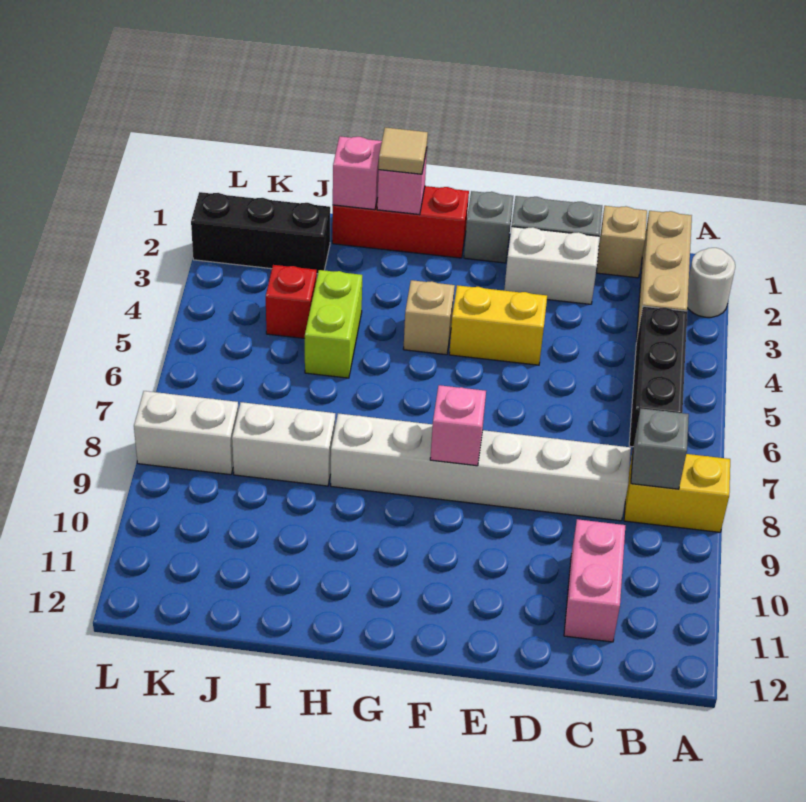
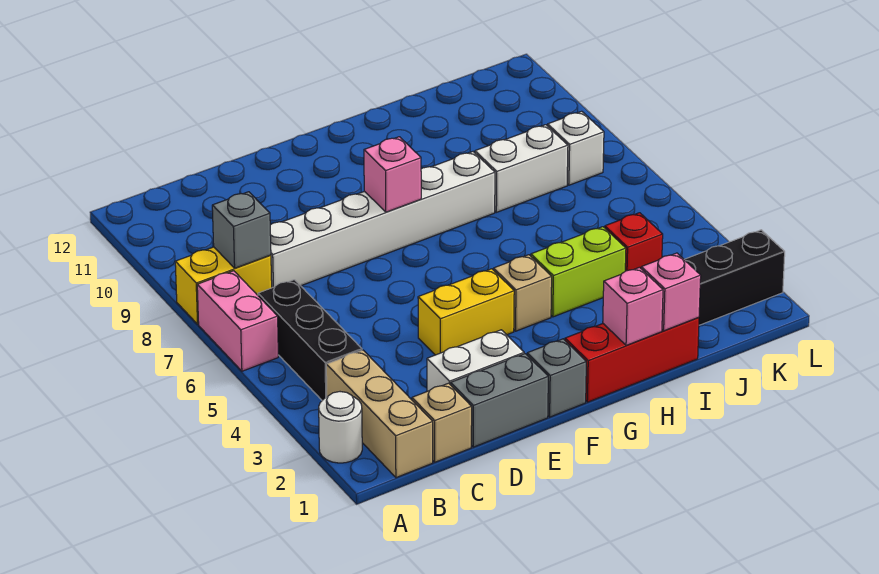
pink 1x2 brick [564,519,625,642] -> pink 1x2 brick moved to [197,271,278,371]
tan 1x1 tile [379,127,428,174] -> none
lime 1x2 brick [305,270,362,378] -> lime 1x2 brick turned to [531,227,626,317]
white 1x2 brick [134,391,238,475] -> white 1x1 brick [548,111,604,185]

